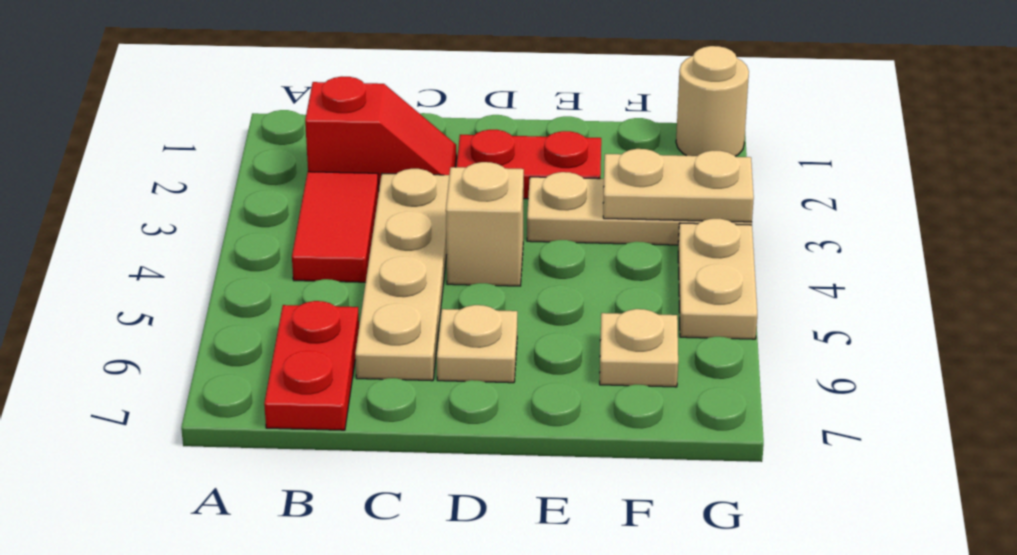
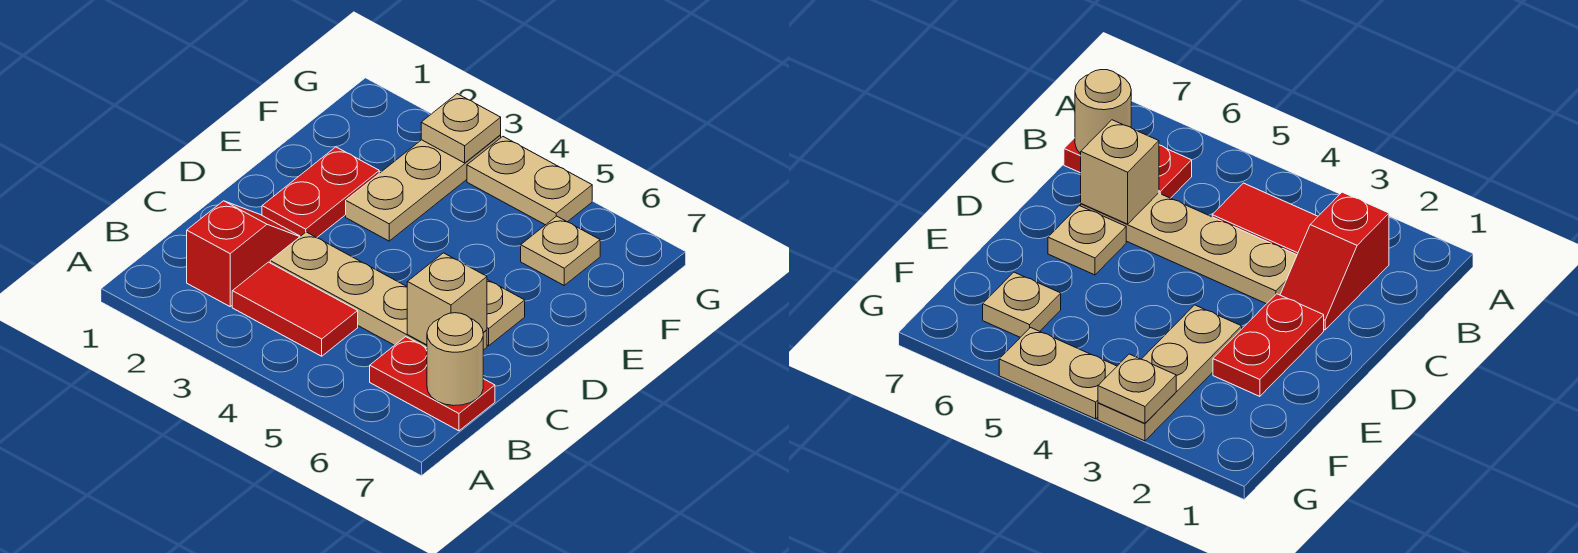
tan 1x1 brick [446,162,524,286] -> tan 1x1 brick moved to [407,253,487,345]
tan 1x2 plate [603,149,754,222] -> tan 1x1 plate [421,94,501,163]
tan 1x1 round brick [676,46,749,156] -> tan 1x1 round brick moved to [427,313,483,406]

